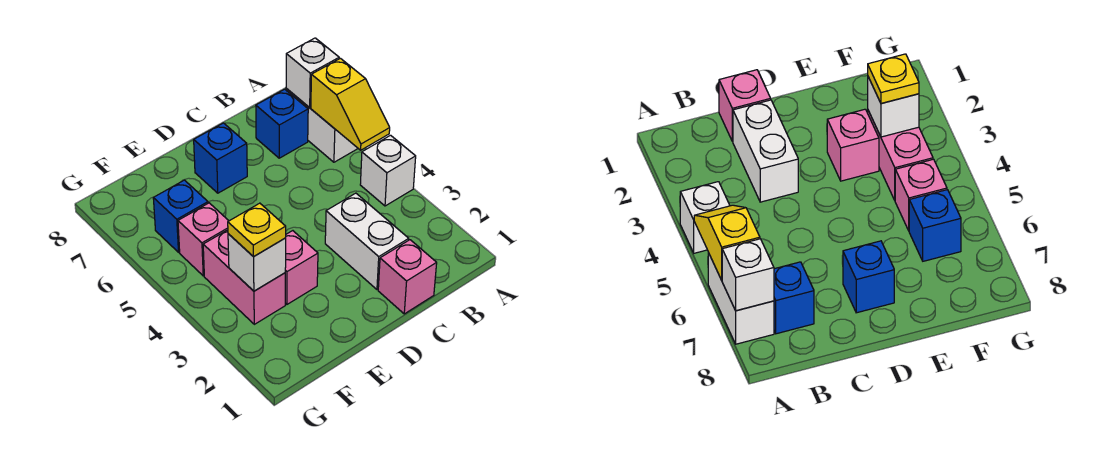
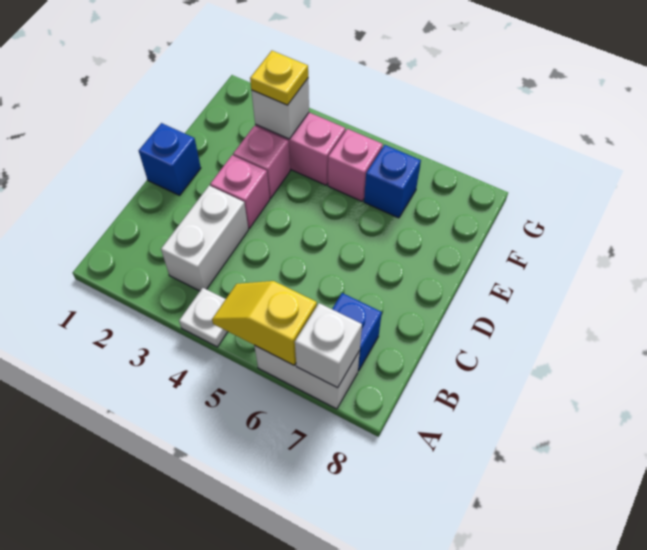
white 1x1 brick [360,135,416,206] -> white 1x1 plate [179,288,228,347]
pink 1x1 brick [378,240,437,314] -> pink 1x1 brick moved to [210,155,270,228]
white 1x2 brick [325,193,409,290] -> white 1x2 brick turned to [161,186,248,291]
blue 1x1 brick [194,123,247,193] -> blue 1x1 brick moved to [139,123,201,195]

